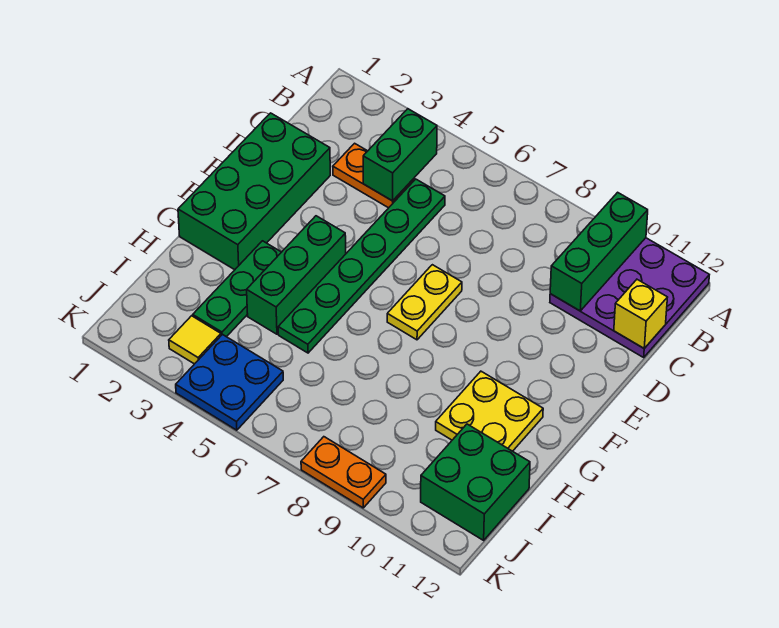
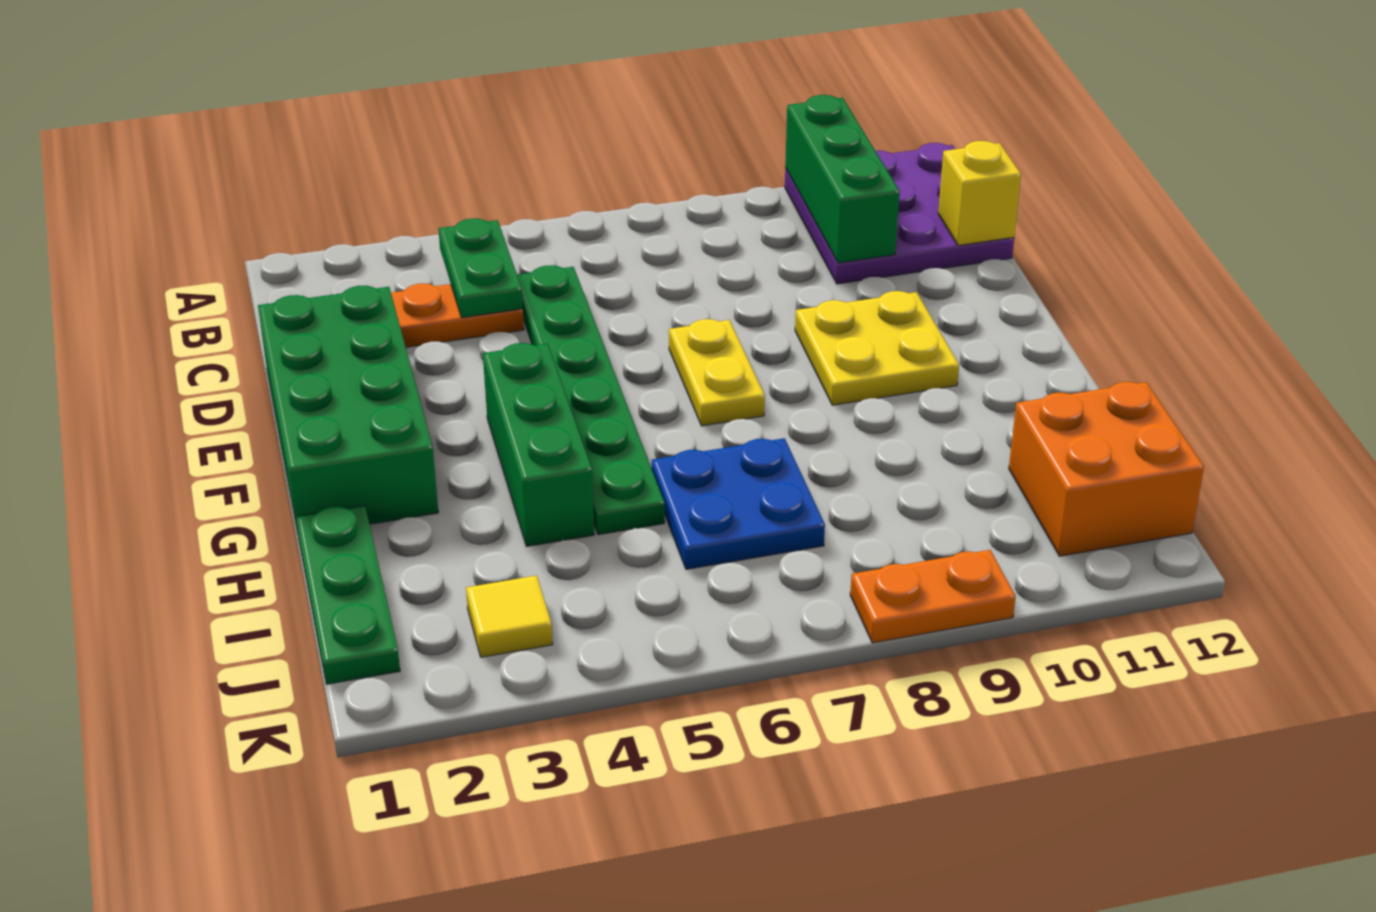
green 1x2 brick [363,109,437,201] -> green 1x2 plate [439,218,523,318]
green 1x3 plate [193,241,281,337] -> green 1x3 plate moved to [296,506,400,684]
yellow 2x2 plate [436,371,543,451] -> yellow 2x2 plate moved to [795,291,959,405]
green 2x2 brick [421,424,530,540] -> orange 2x2 brick [1009,382,1204,556]
blue 2x2 plate [176,334,283,430] -> blue 2x2 plate moved to [652,438,825,569]

